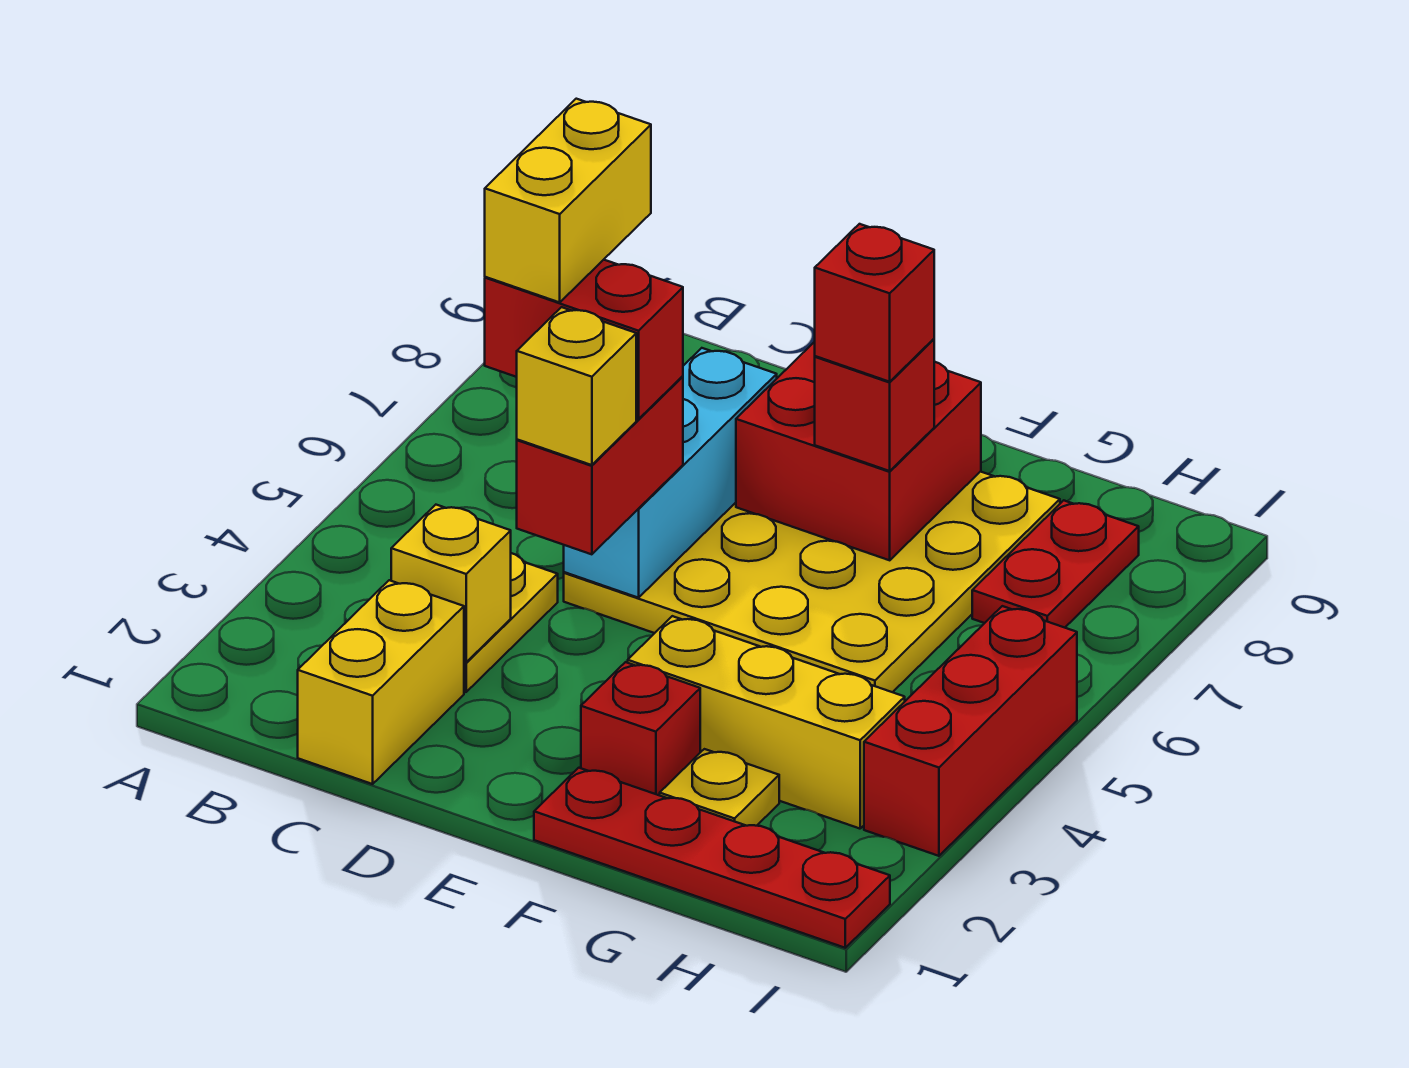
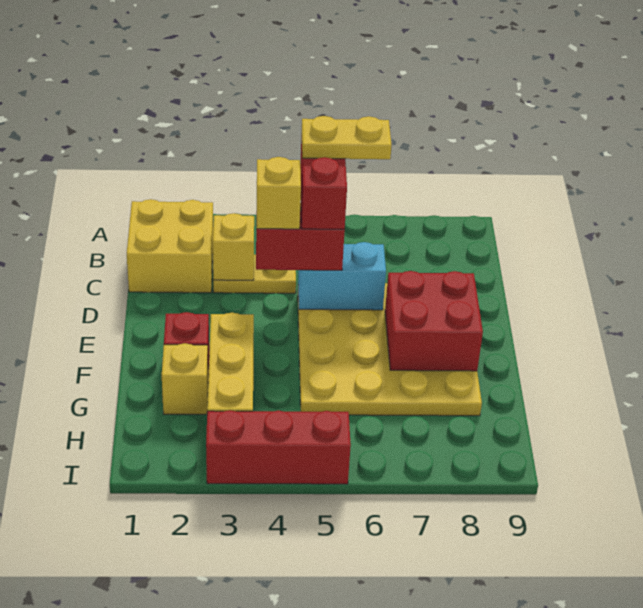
yellow 1x2 brick [298,580,464,784] -> yellow 2x2 brick [127,199,213,293]
yellow 1x2 brick [485,99,651,302] -> yellow 1x2 plate [302,116,392,159]
cyan 1x3 brick [564,348,777,598] -> cyan 1x2 brick [298,242,386,310]
red 1x4 plate [534,768,890,948] -> none
red 1x1 brick [815,339,934,471] -> none
red 1x1 brick [815,224,934,382] -> none
yellow 1x1 plate [660,749,779,826] -> yellow 1x1 brick [162,343,208,414]
red 1x2 plate [972,500,1139,628] -> none

